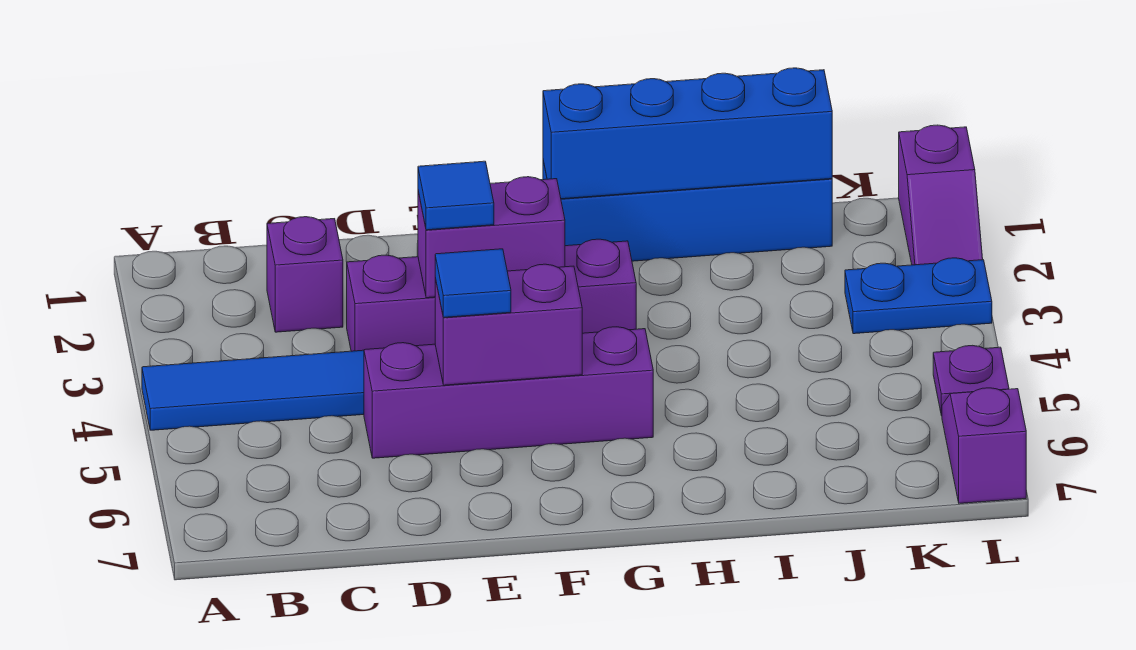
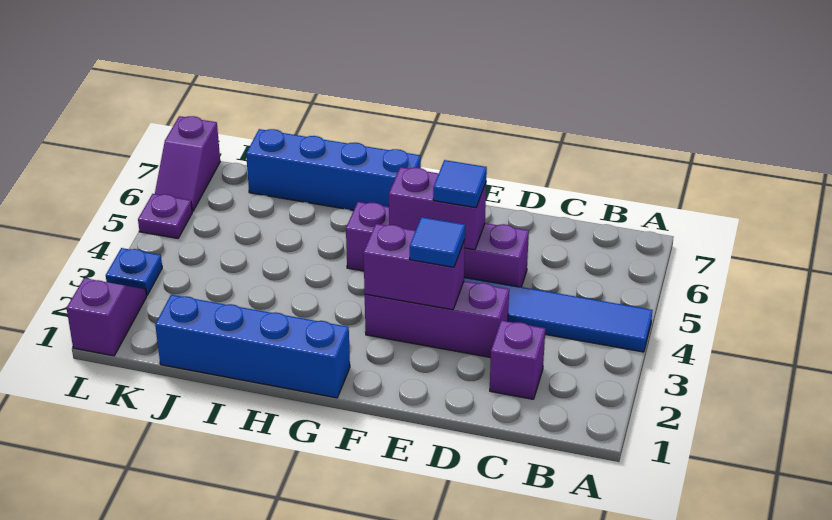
purple 1x4 brick [347,239,636,351] -> purple 1x3 brick [365,281,509,358]
blue 1x4 brick [543,68,832,199] -> blue 1x4 brick moved to [246,129,421,210]
blue 1x2 plate [845,258,992,334] -> blue 1x1 plate [106,248,162,295]

